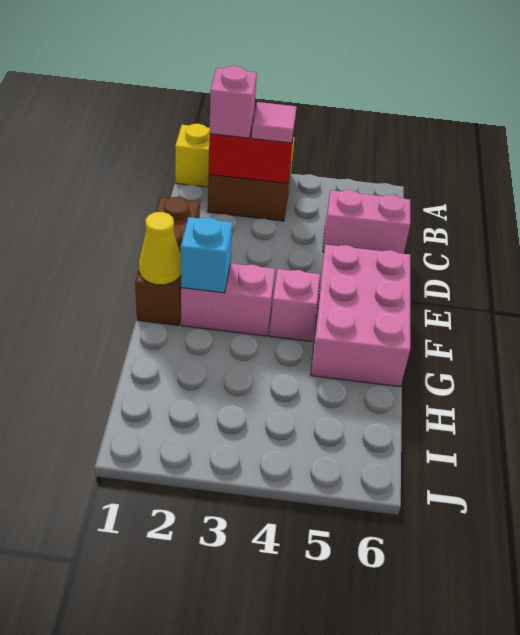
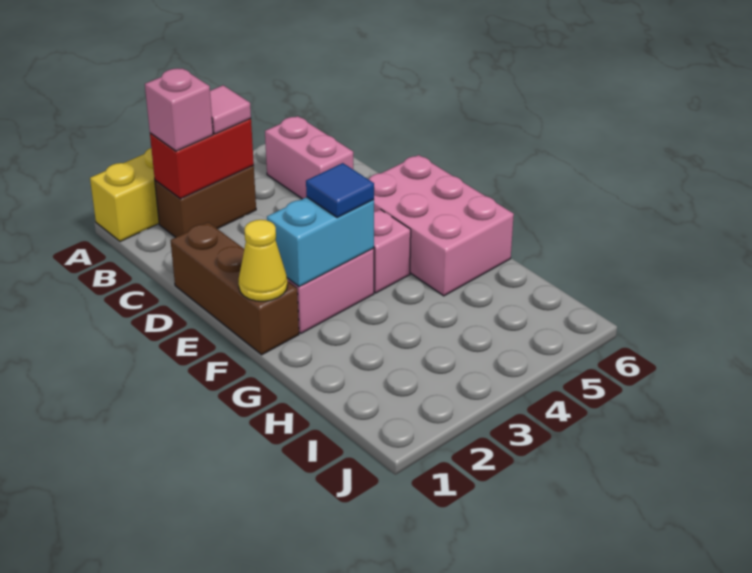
pink 1x2 brick [323,190,410,254] -> pink 1x2 brick turned to [265,116,353,199]
cyan 1x1 brick [181,217,232,293] -> cyan 1x2 brick [267,197,374,286]
none -> blue 1x1 tile [306,163,374,217]

